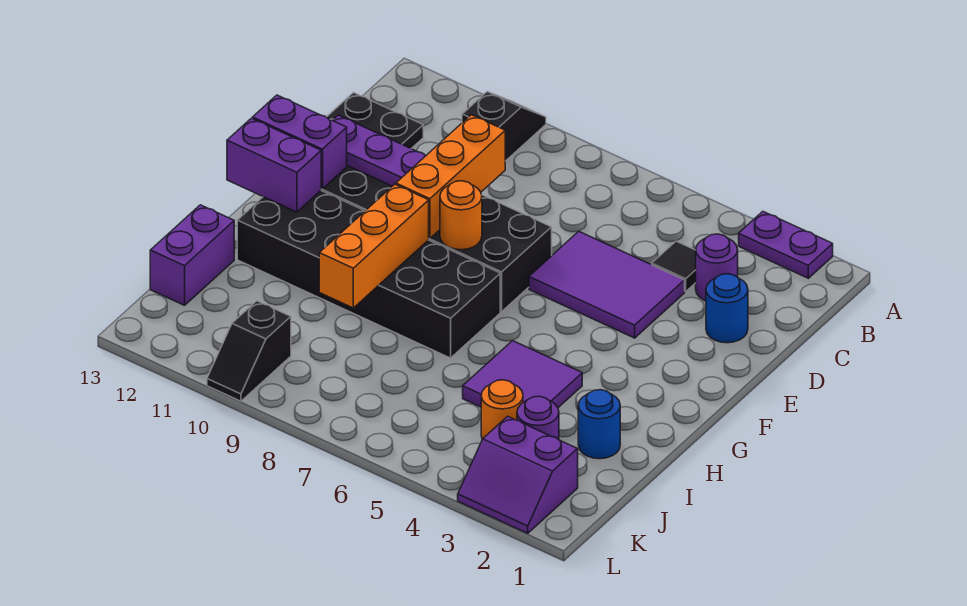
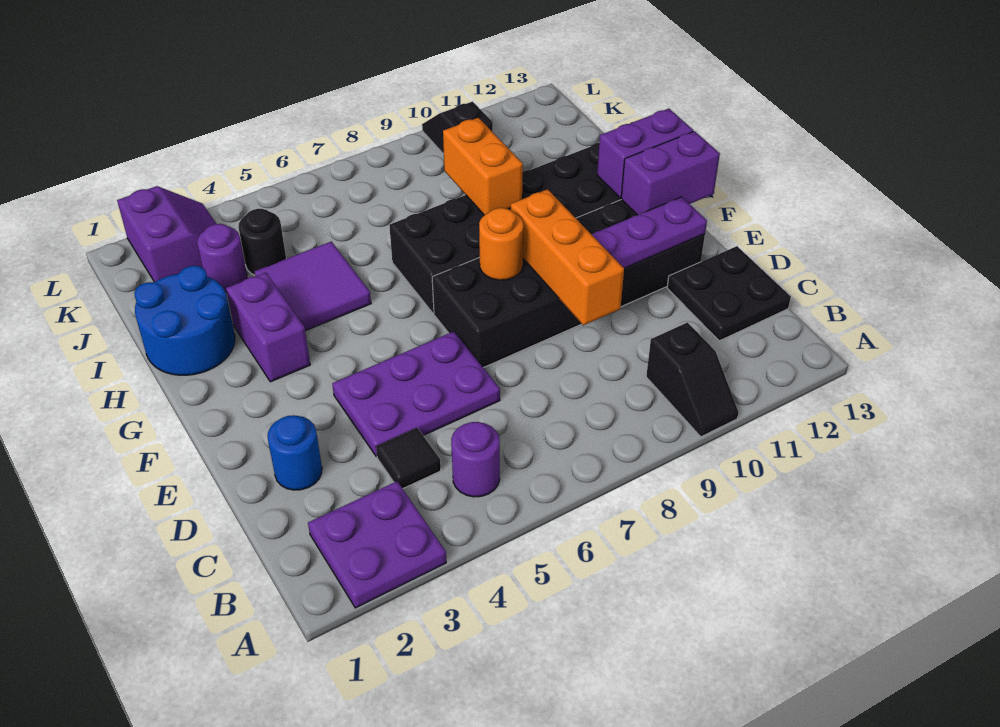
purple 1x2 plate [739,212,833,278] -> purple 2x2 plate [308,481,446,608]
purple 1x1 round brick [696,234,738,301] -> purple 1x1 round brick moved to [451,422,500,497]
purple 2x3 tile [529,231,685,338] -> purple 2x3 plate [332,331,500,457]
orange 1x3 brick [319,184,429,308] -> orange 1x2 brick [443,118,523,215]
blue 1x1 round brick [578,390,620,459] -> blue 2x2 round brick [134,266,235,375]
purple 1x2 brick [150,205,234,305] -> purple 1x2 brick moved to [226,273,310,382]
orange 1x1 round brick [481,380,523,439] -> black 1x1 round brick [238,209,286,275]
purple 2x2 slope [458,416,578,533] -> purple 2x2 slope turned to [117,186,216,282]

